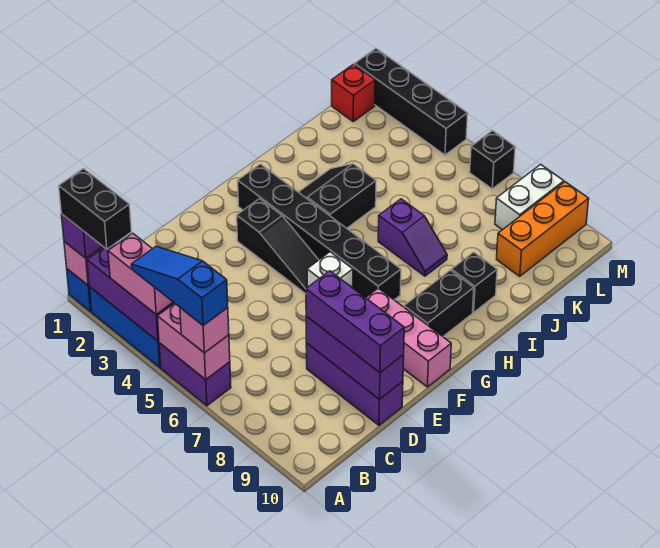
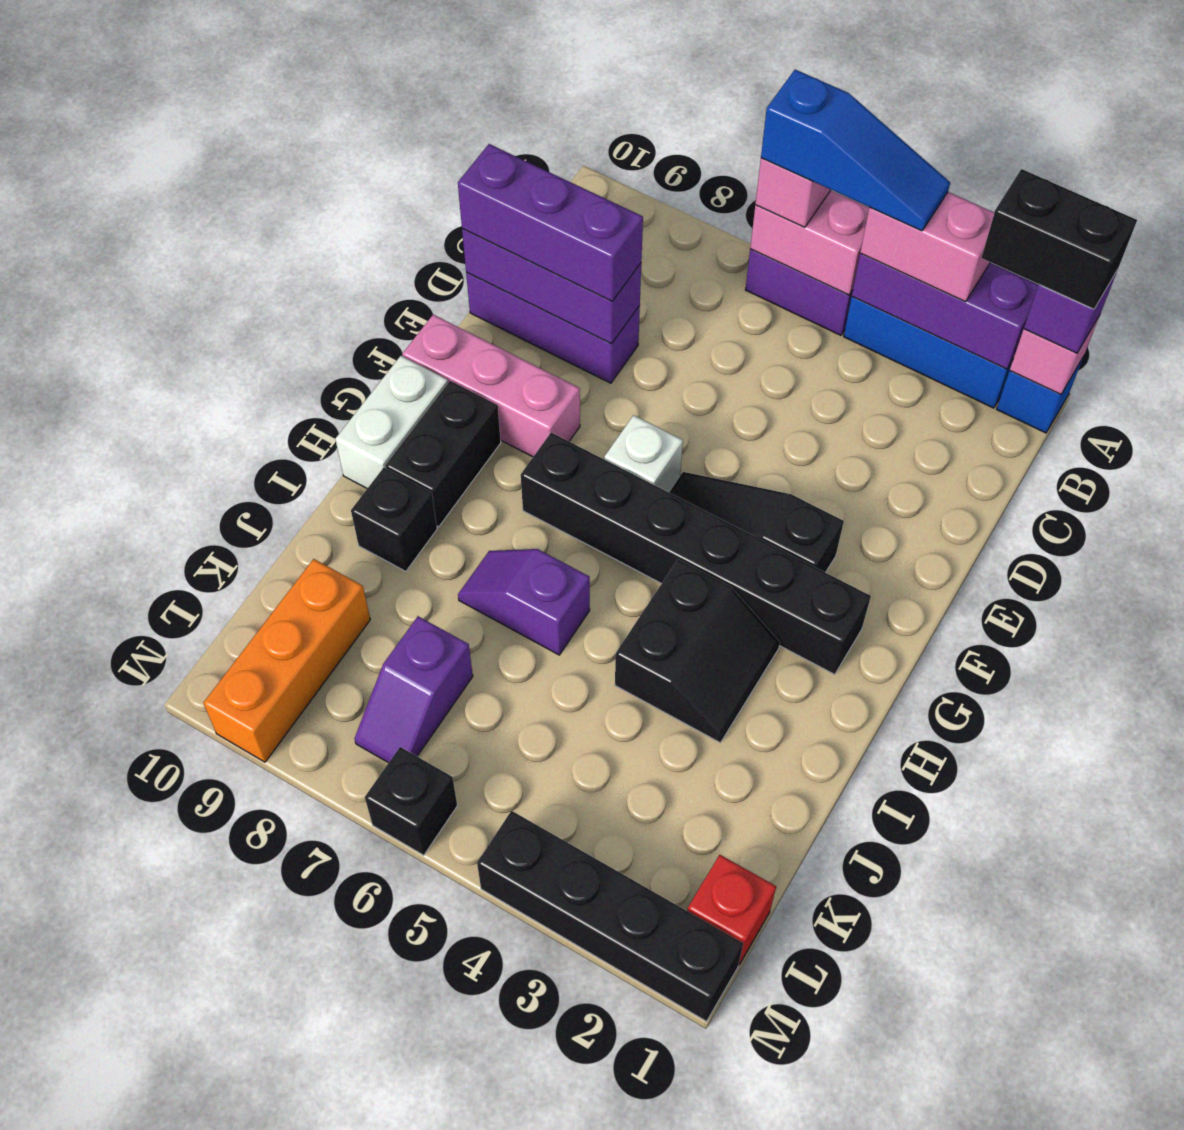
none -> purple 1x2 slope [354,616,473,763]
white 1x2 brick [495,165,564,230] -> white 1x2 brick moved to [335,356,448,488]

